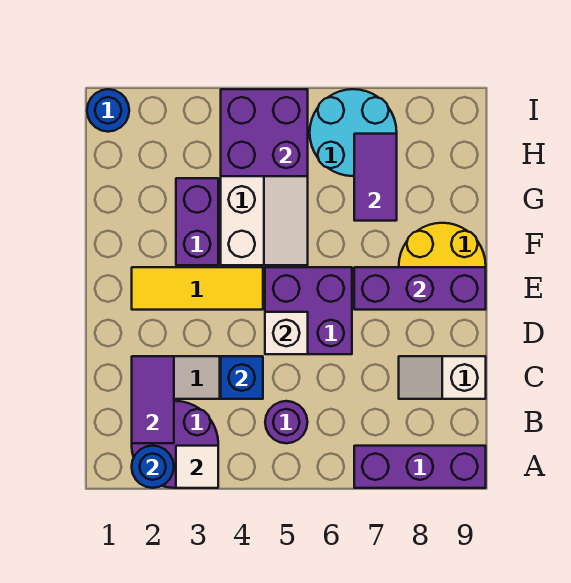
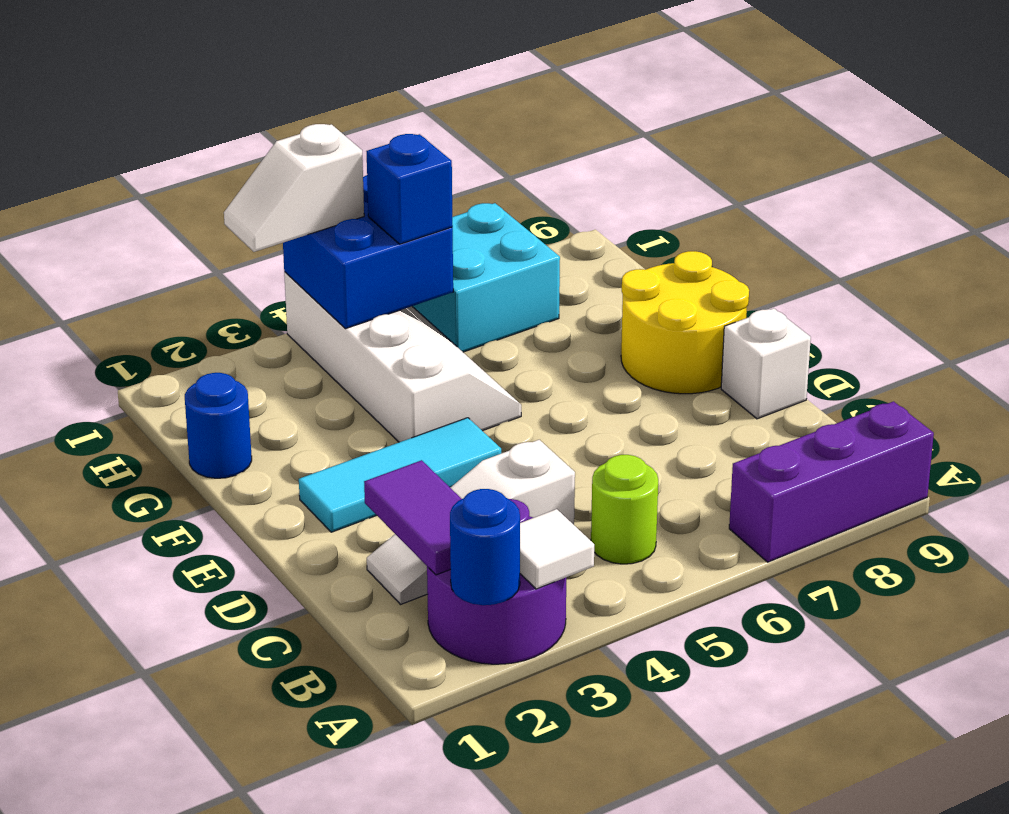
purple 1x1 round brick [265,401,308,443] -> lime 1x1 round brick [591,455,658,564]
blue 1x1 brick [221,356,263,399] -> blue 1x1 brick moved to [366,134,453,244]
white 1x2 slope [399,356,486,399] -> white 1x2 slope moved to [224,124,364,252]
purple 2x2 brick [265,267,352,354] -> none
white 1x1 brick [265,312,308,354] -> white 1x1 brick moved to [721,308,811,419]
yellow 1x3 tile [132,267,263,310] -> cyan 1x3 tile [299,418,501,532]
purple 1x3 brick [354,267,486,310] -> none
purple 1x2 brick [176,178,218,265] -> none
purple 1x2 tile [354,134,397,221] -> none
purple 2x2 brick [221,89,308,176] -> blue 2x2 brick [283,175,453,329]
cyan 2x2 round brick [310,89,397,176] -> cyan 2x2 brick [412,203,560,352]
blue 1x1 round brick [87,89,129,132] -> blue 1x1 round brick moved to [185,373,252,478]

